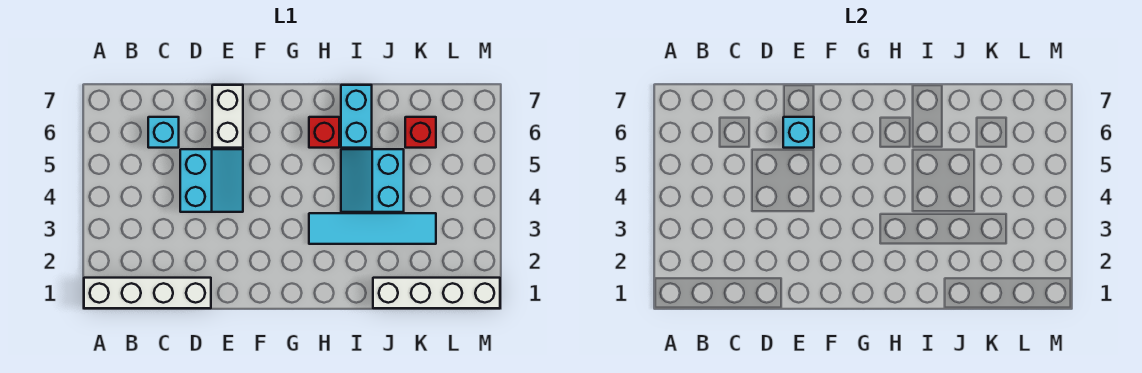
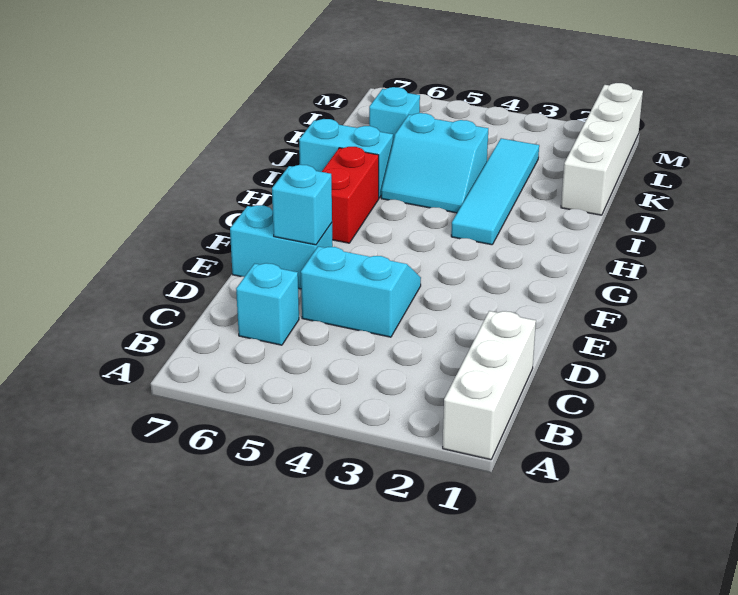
white 1x4 brick [84,278,211,308] -> white 1x3 brick [443,311,536,460]
white 1x2 brick [212,85,243,148] -> cyan 1x2 brick [230,205,333,289]
red 1x1 brick [309,117,339,148] -> red 1x2 brick [322,147,379,243]
red 1x1 brick [405,117,436,148] -> cyan 1x1 brick [369,87,420,141]

